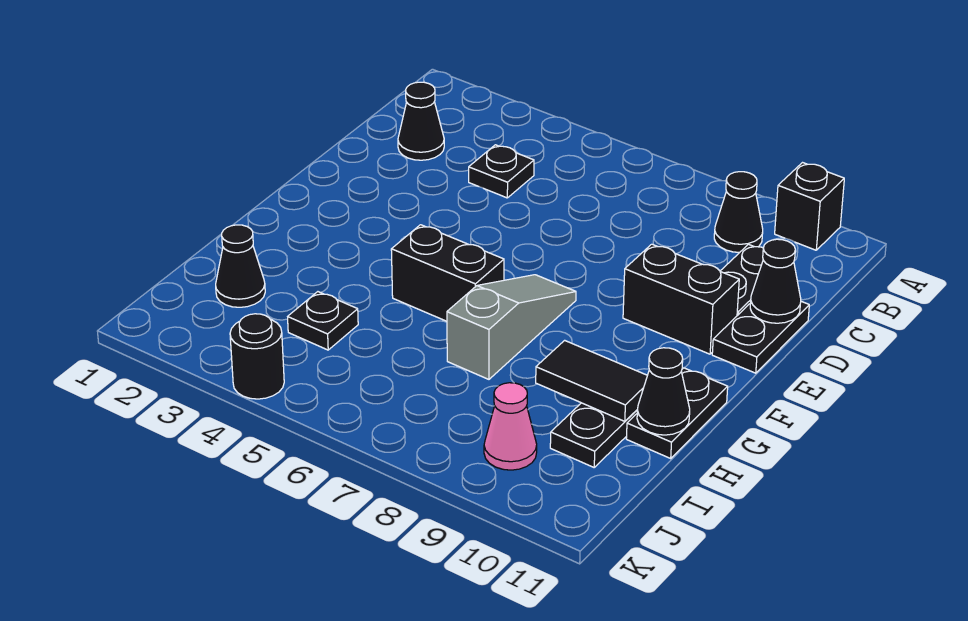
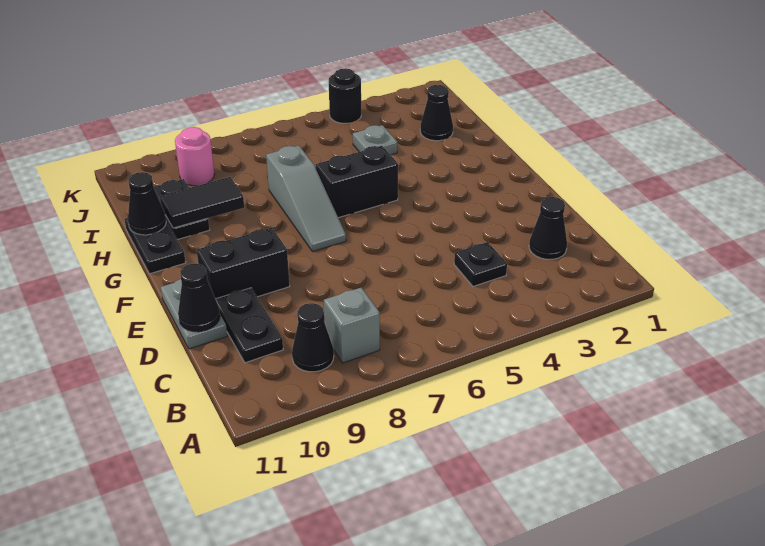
black 1x1 brick [775,163,844,250] -> none
none -> grey 1x1 brick [324,287,380,363]
black 1x2 plate [712,301,809,373] -> grey 1x2 plate [161,279,227,349]
black 1x1 plate [288,292,358,350] -> grey 1x1 plate [353,125,397,155]
pink 1x1 cone [484,383,537,470] -> pink 1x1 round brick [175,127,214,186]

